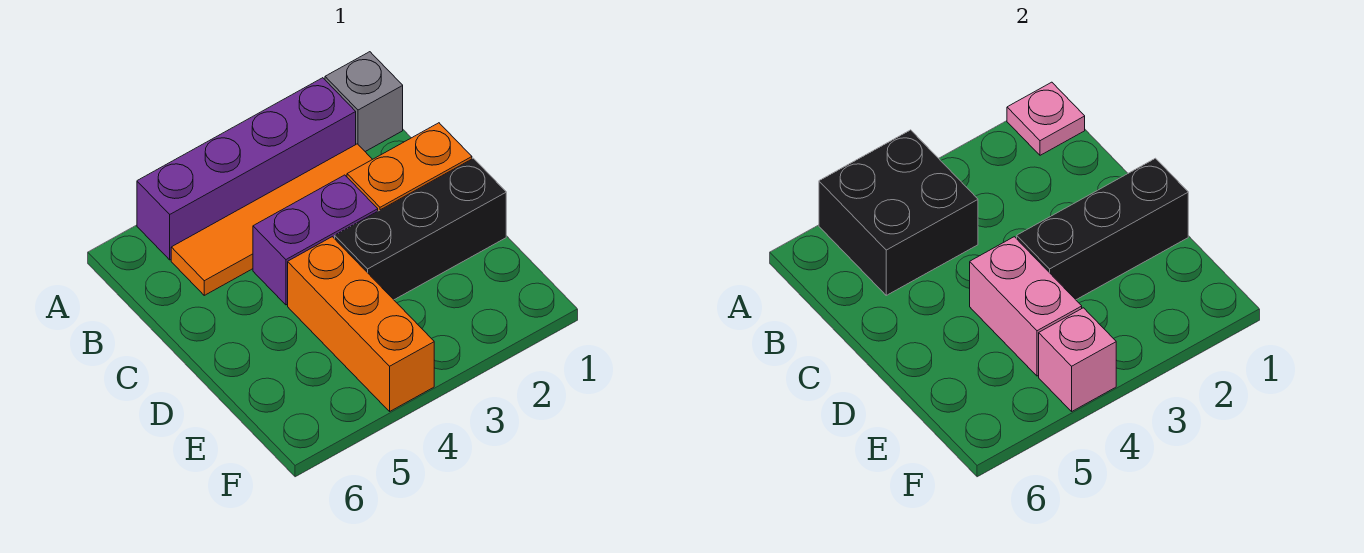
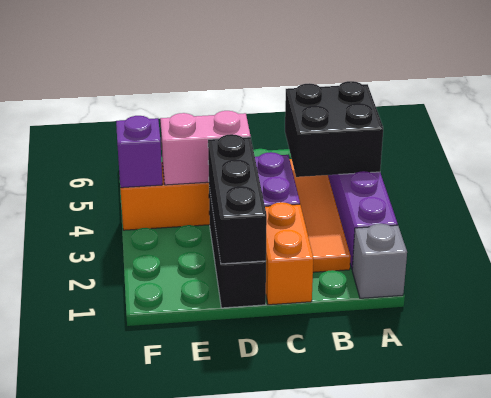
pink 1x1 plate [1007,82,1085,155] -> none
pink 1x1 brick [1039,308,1116,411] -> purple 1x1 brick [116,116,163,188]

